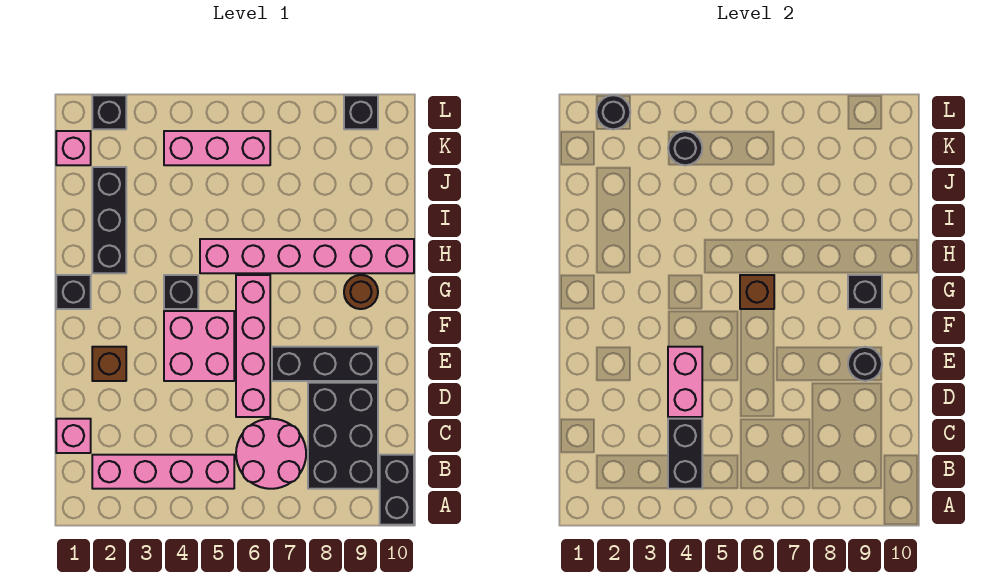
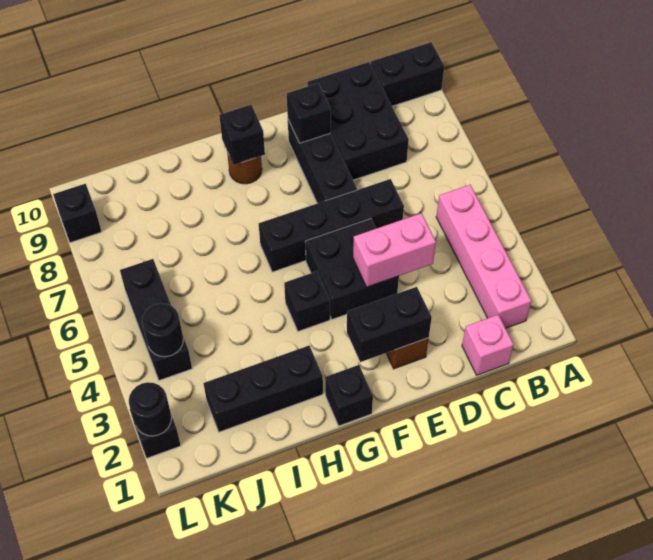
black 1x2 brick [668,419,702,489] -> black 1x2 brick moved to [347,287,432,362]
pink 2x2 round brick [236,419,306,489] -> none
black 2x3 brick [308,383,378,489] -> black 2x3 brick turned to [307,62,409,180]
pink 1x4 brick [236,275,270,417] -> black 1x4 brick [259,179,404,272]
pink 2x2 brick [164,311,234,381] -> black 2x2 brick [305,219,399,319]
black 1x1 round brick [848,347,882,381] -> black 1x1 brick [287,83,331,143]
brown 1x1 brick [740,275,774,309] -> none
pink 1x6 brick [200,239,414,273] -> none
pink 1x1 brick [56,131,91,165] -> none
pink 1x3 brick [164,131,270,165] -> black 1x3 brick [120,259,192,380]

